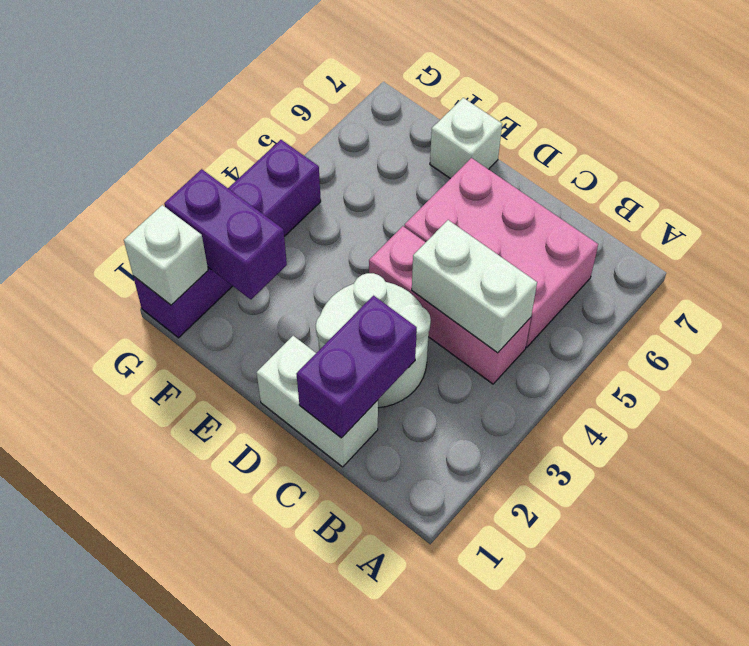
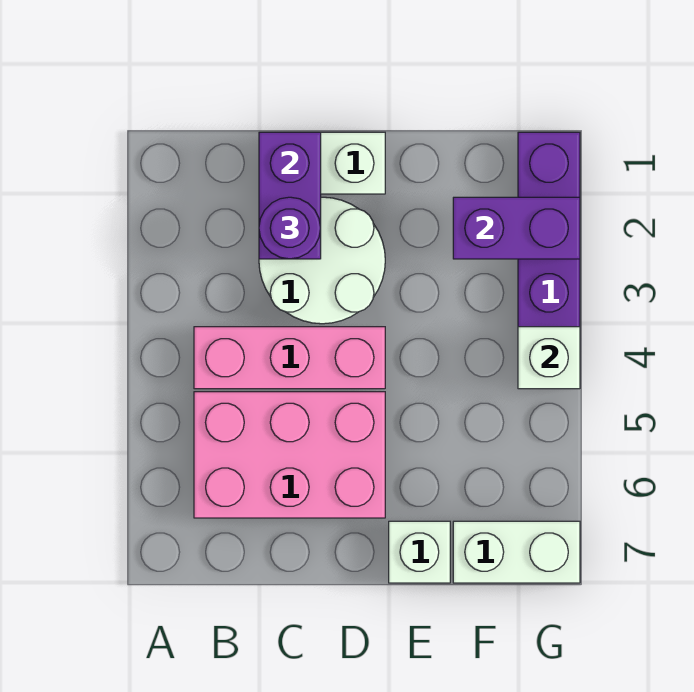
white 1x2 brick [412,220,537,353] -> white 1x2 brick moved to [453,521,580,583]
none -> purple 1x1 round brick [259,197,321,259]
white 1x1 brick [124,205,208,305] -> white 1x1 brick moved to [518,327,580,389]

